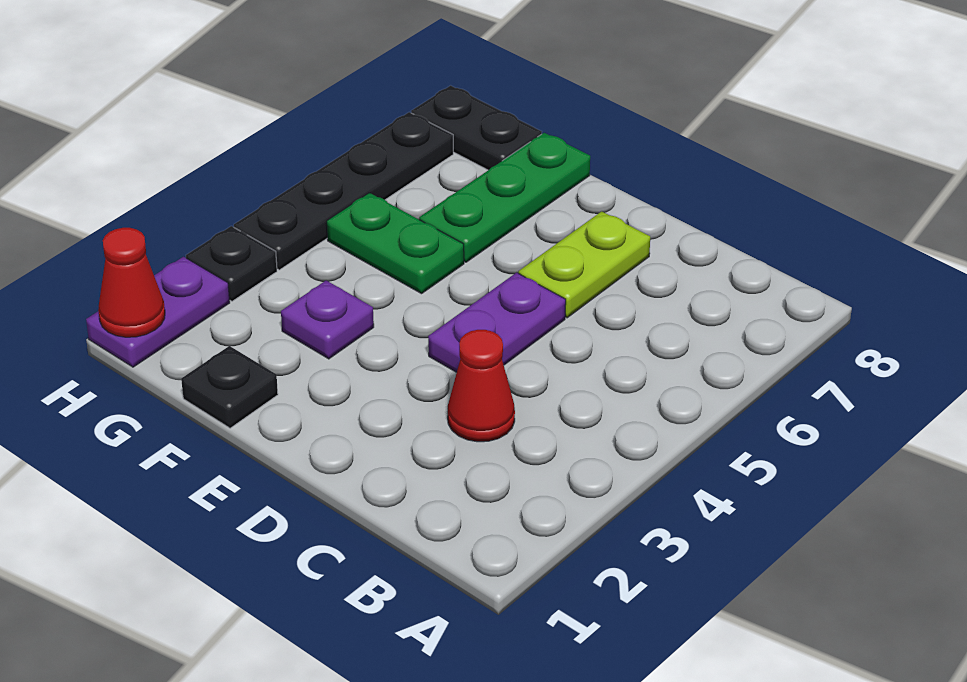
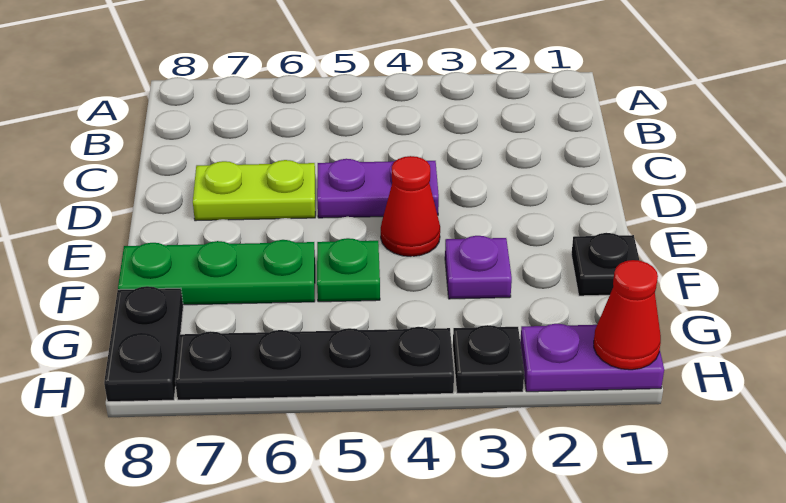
red 1x1 cone [448,330,515,442] -> red 1x1 cone moved to [381,156,440,257]
green 1x2 plate [327,193,464,294] -> green 1x1 plate [317,238,380,302]

